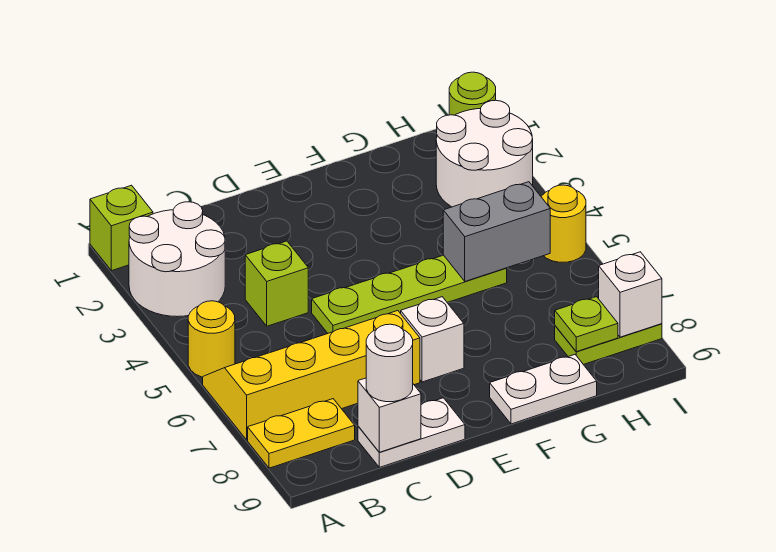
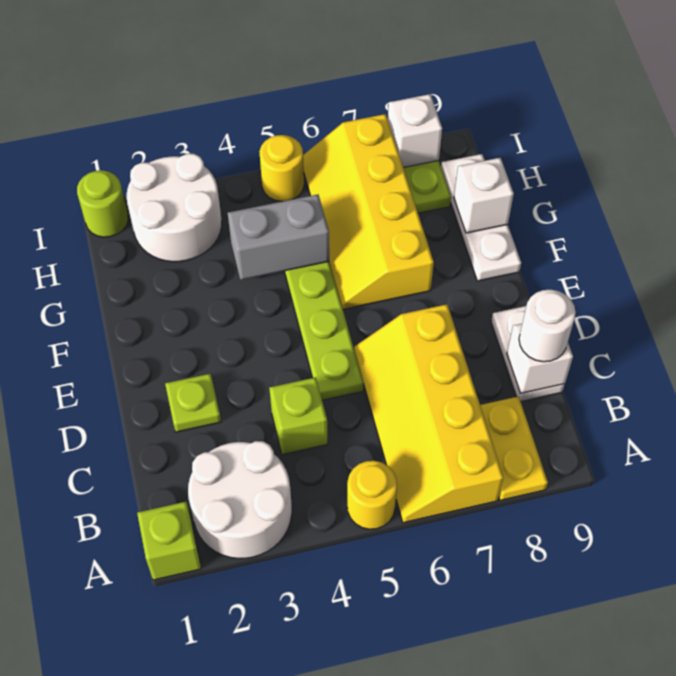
white 1x1 brick [401,297,464,382] -> white 1x1 brick moved to [454,158,514,233]
none -> yellow 2x4 slope [303,114,434,309]
white 1x2 plate [490,355,597,424] -> white 1x3 plate [441,154,521,281]
grey 1x2 brick [443,182,550,281] -> grey 1x2 brick turned to [228,194,329,280]
lime 1x1 plate [555,297,618,352] -> lime 1x1 plate moved to [165,374,221,432]

